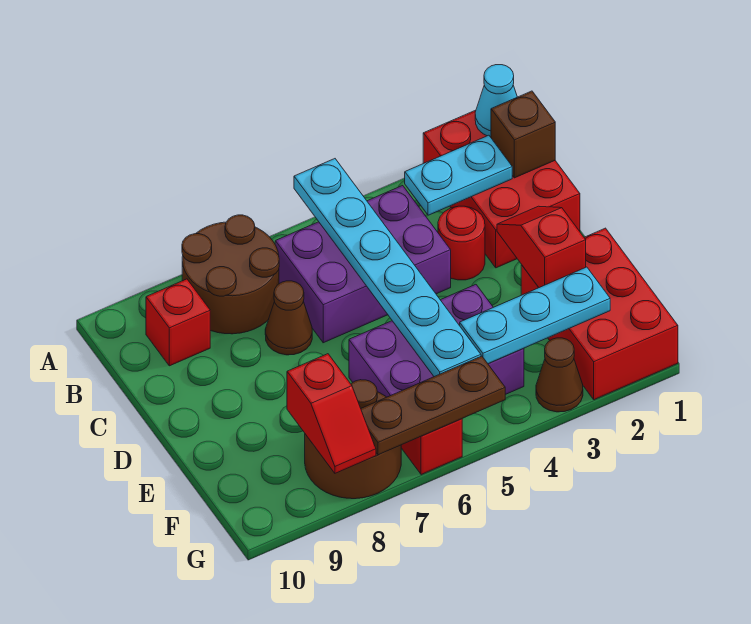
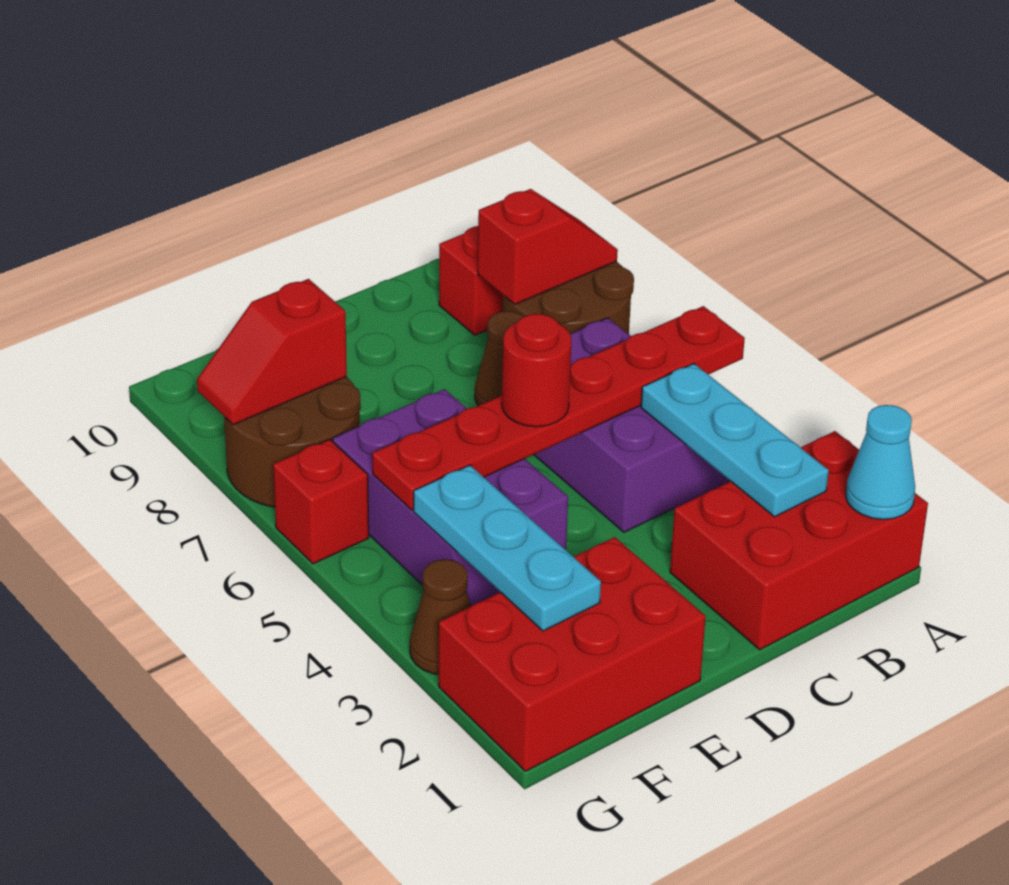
cyan 1x6 plate [294,159,481,377] -> red 1x6 plate [372,306,745,510]
brown 1x1 brick [491,91,555,178] -> none
cyan 1x2 plate [405,135,512,215] -> cyan 1x3 plate [641,364,829,517]
red 1x1 round brick [438,206,485,280] -> red 1x1 round brick moved to [502,314,572,427]
red 1x2 slope [497,206,586,288] -> red 1x2 slope moved to [478,189,618,304]
brown 1x3 plate [361,356,505,455] -> none

